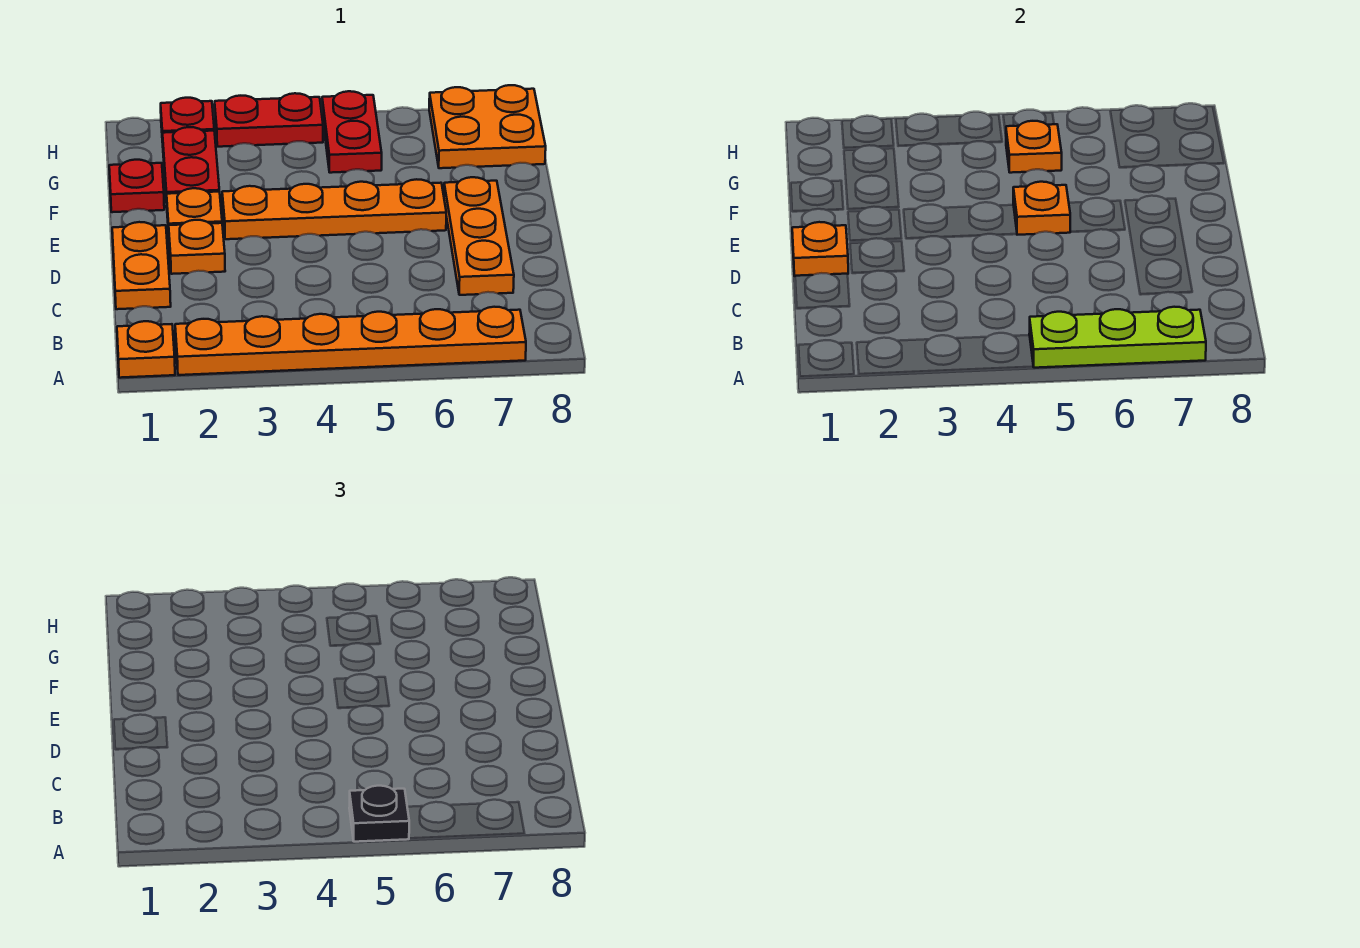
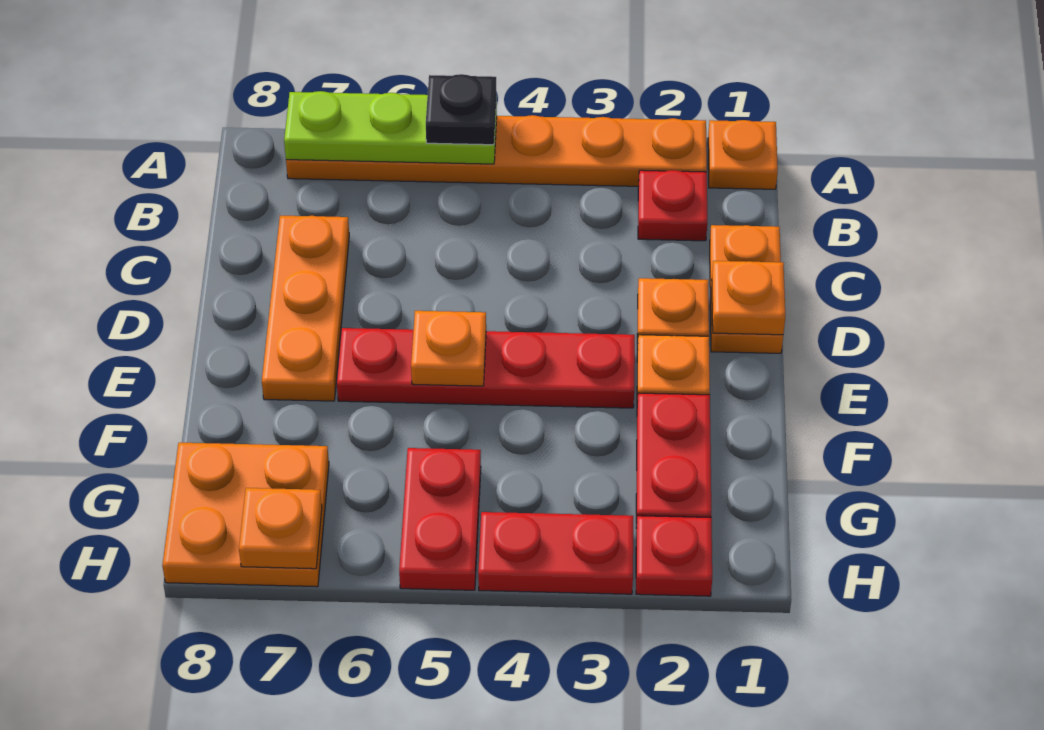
orange 1x4 plate [222,179,446,239] -> red 1x4 plate [337,328,635,408]
red 1x1 plate [109,160,164,212] -> red 1x1 plate moved to [638,170,707,241]
orange 1x1 plate [1006,121,1062,173] -> orange 1x1 plate moved to [239,488,322,569]

